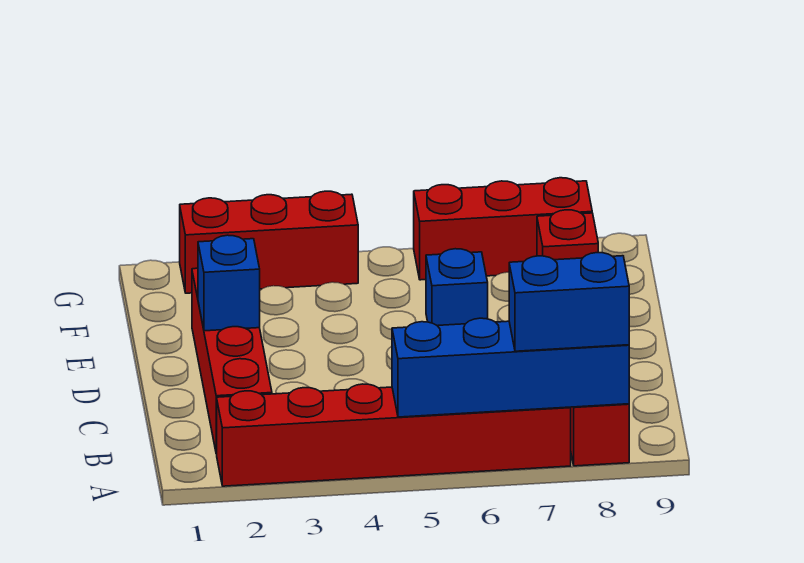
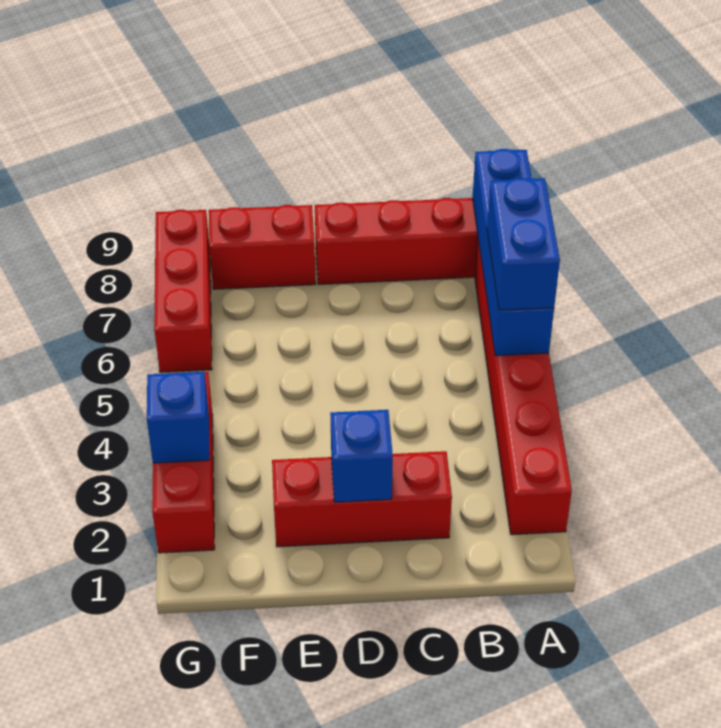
blue 1x2 brick [509,253,629,351] -> blue 1x2 brick moved to [487,178,560,310]
red 1x4 brick [192,268,272,454] -> red 1x3 brick [272,451,452,547]
blue 1x1 brick [426,249,488,326] -> blue 1x1 brick moved to [147,372,210,463]
red 1x1 brick [537,210,598,260] -> red 1x2 brick [209,205,316,289]

